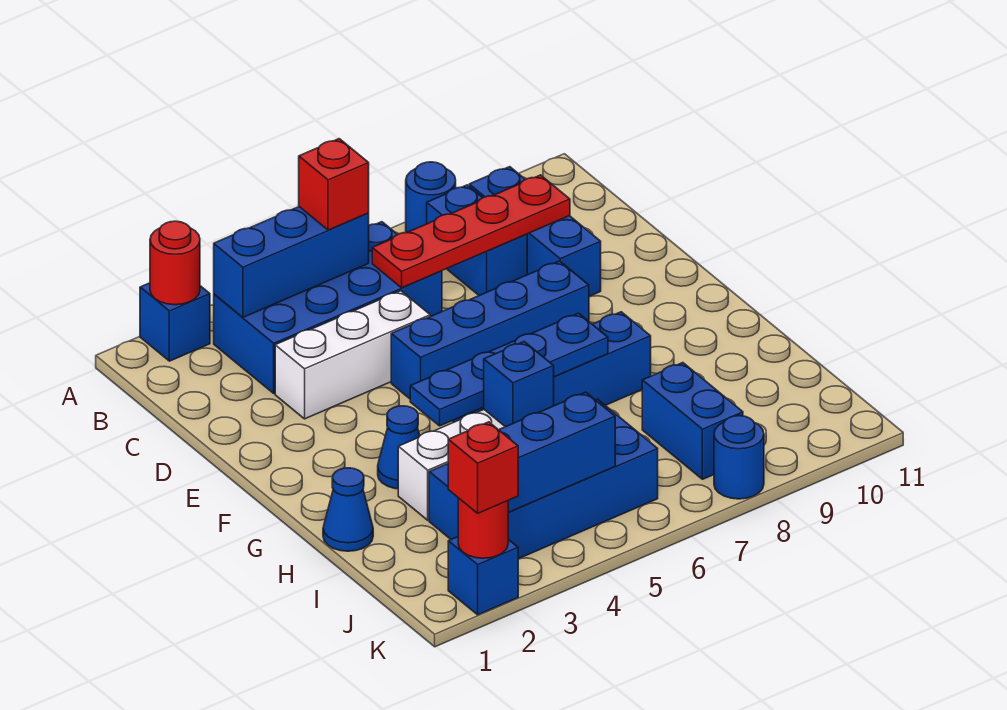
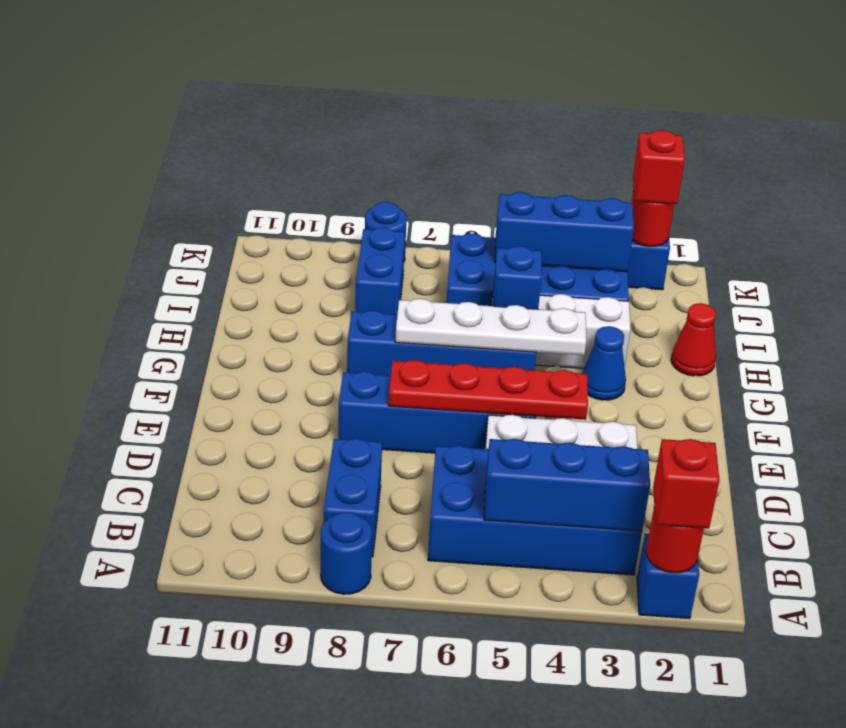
red 1x1 brick [299,139,369,230] -> red 1x1 brick moved to [653,439,719,528]
blue 1x3 brick [469,167,601,296] -> none
red 1x4 plate [372,175,570,288] -> red 1x4 plate moved to [389,360,588,420]
blue 1x4 plate [410,313,608,426] -> white 1x4 plate [395,299,586,355]
blue 1x1 cone [323,468,373,551] -> red 1x1 cone [671,303,716,376]

